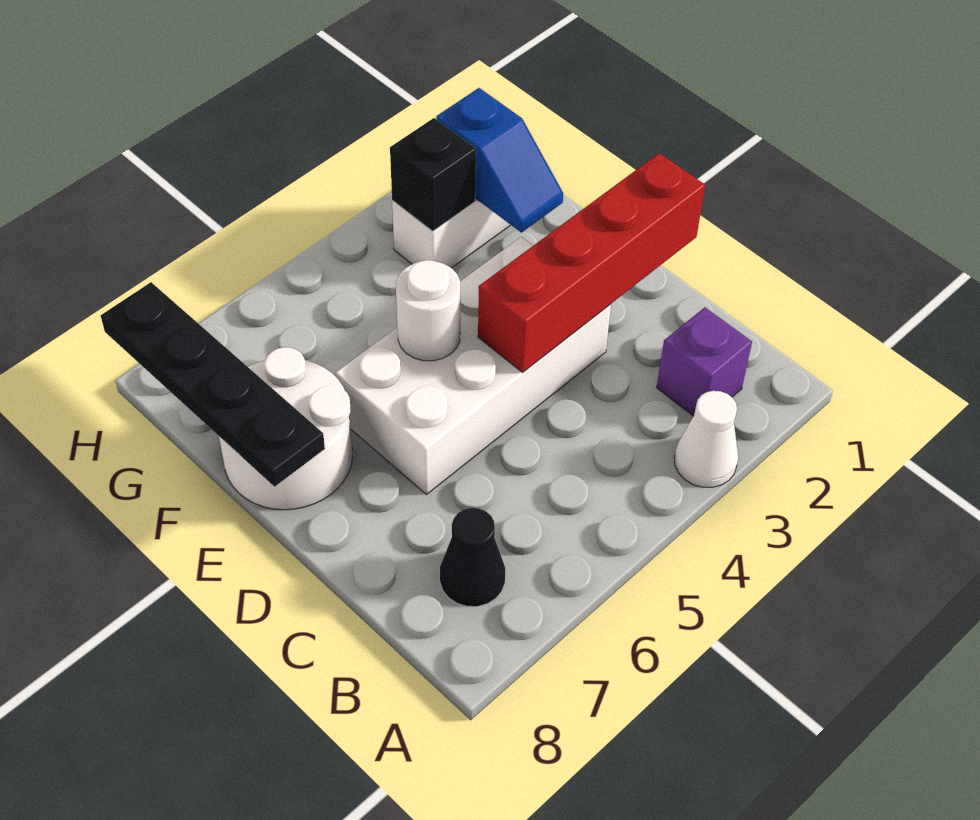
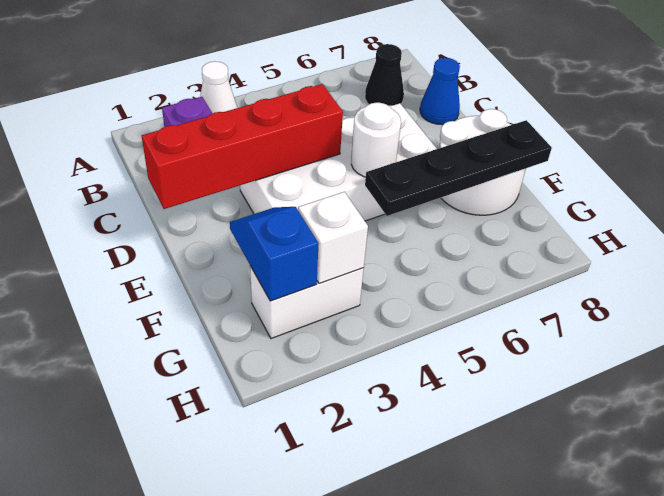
none -> blue 1x1 cone [420,58,460,125]
black 1x4 plate [101,282,325,487] -> black 1x4 plate turned to [365,120,552,216]
black 1x1 brick [390,118,476,231] -> white 1x1 brick [298,192,368,283]

